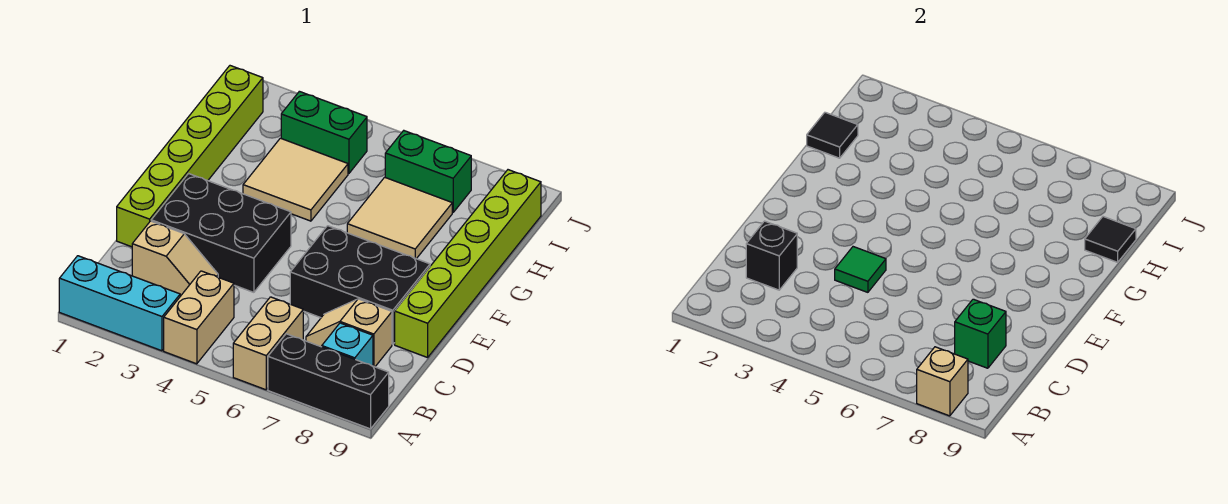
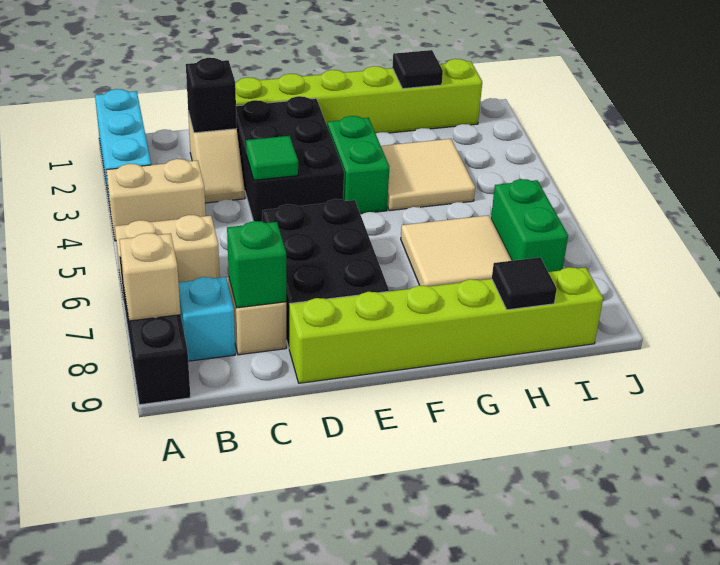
green 1x2 brick [281,91,367,173] -> green 1x2 brick moved to [327,116,389,214]

